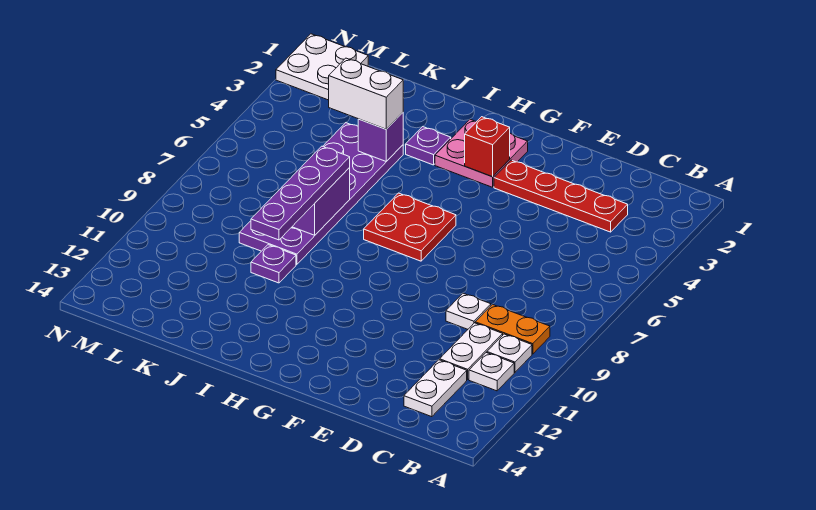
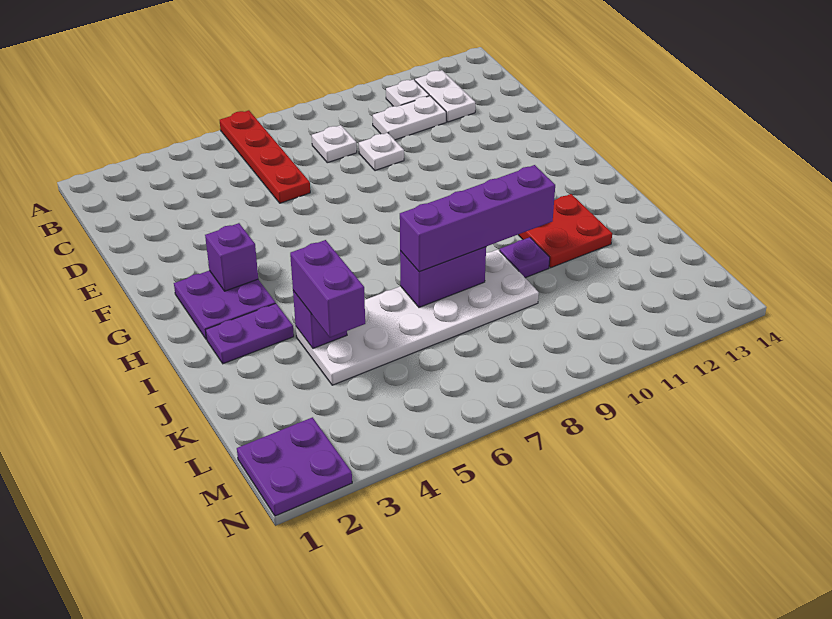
orange 1x2 plate [475,304,550,354] -> none
white 1x1 plate [487,334,532,372] -> white 1x1 plate moved to [312,125,357,163]
red 1x4 plate [494,160,628,232] -> red 1x4 plate moved to [220,110,310,203]
white 1x2 plate [404,360,467,417] -> white 1x2 plate turned to [415,70,475,122]
pink 2x2 plate [435,119,528,187] -> purple 2x2 plate [174,270,275,339]
red 1x1 brick [465,117,510,177] -> purple 1x1 brick [205,223,258,291]
red 2x2 plate [364,193,456,261] -> red 2x2 plate moved to [518,194,612,268]
purple 1x1 plate [406,127,451,165] -> purple 1x2 plate [206,303,294,364]
purple 2x6 plate [239,123,403,265] -> white 2x6 plate [296,249,539,385]
white 1x2 brick [329,58,403,129] -> purple 1x2 brick [290,240,365,337]
purple 1x4 plate [251,146,350,240] -> purple 1x4 brick [400,165,555,272]
white 2x2 plate [276,34,368,100] -> purple 2x2 plate [237,417,352,516]

